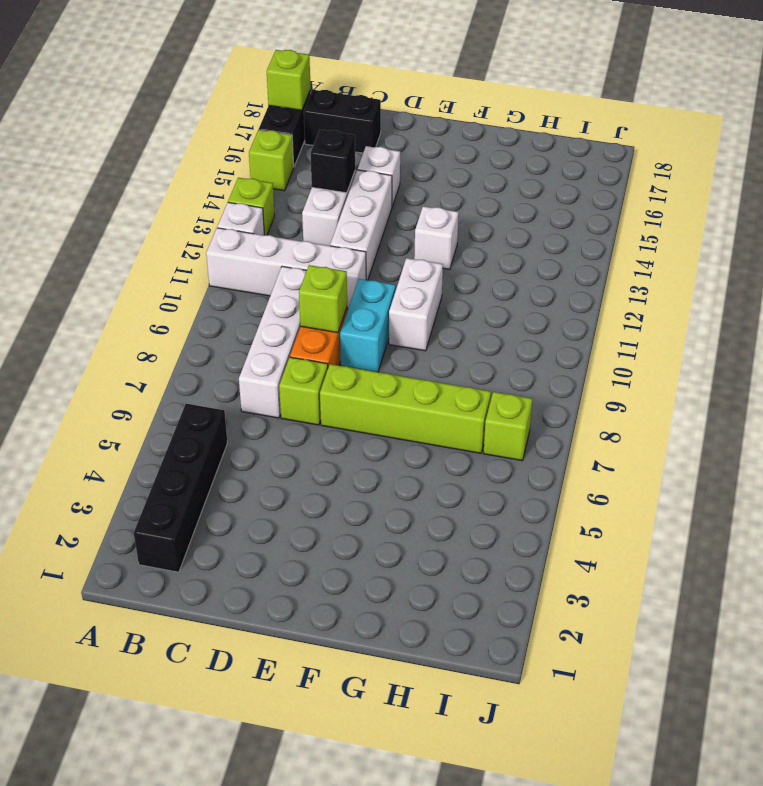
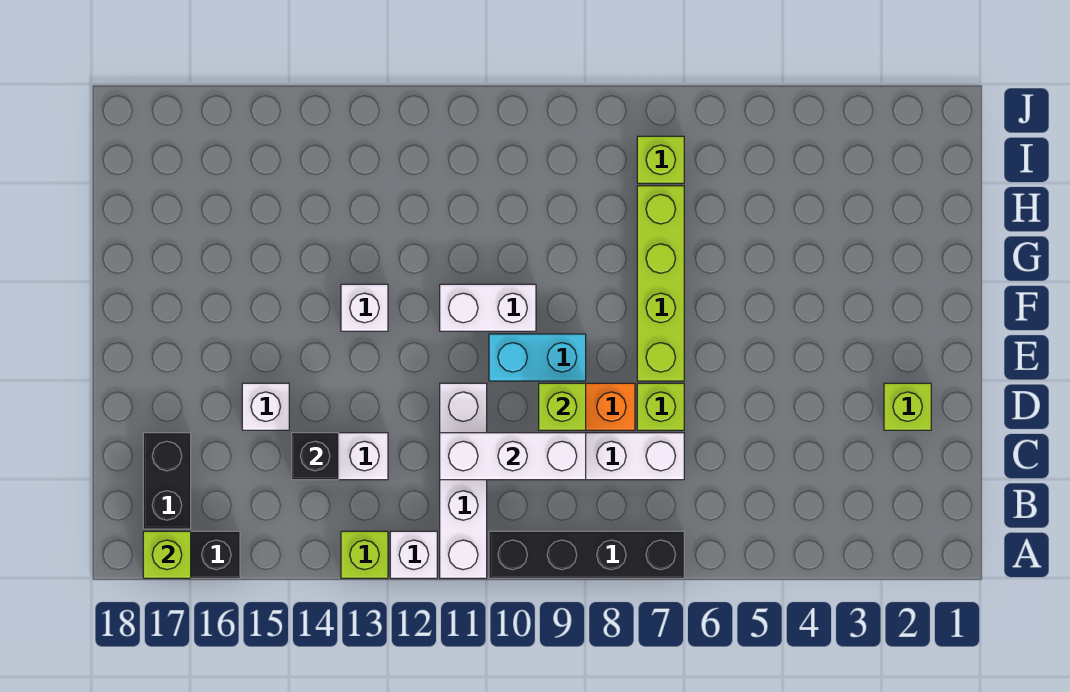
lime 1x1 brick [249,130,294,191] -> lime 1x1 brick moved to [884,383,931,430]
black 1x4 brick [134,404,228,572] -> black 1x4 brick moved to [489,531,684,578]
white 1x3 brick [330,170,392,280] -> white 1x3 brick moved to [440,433,586,480]

